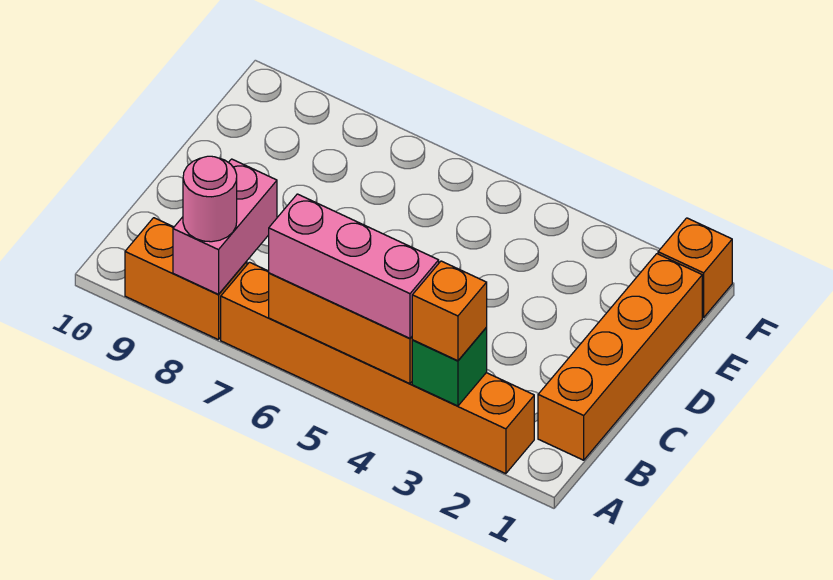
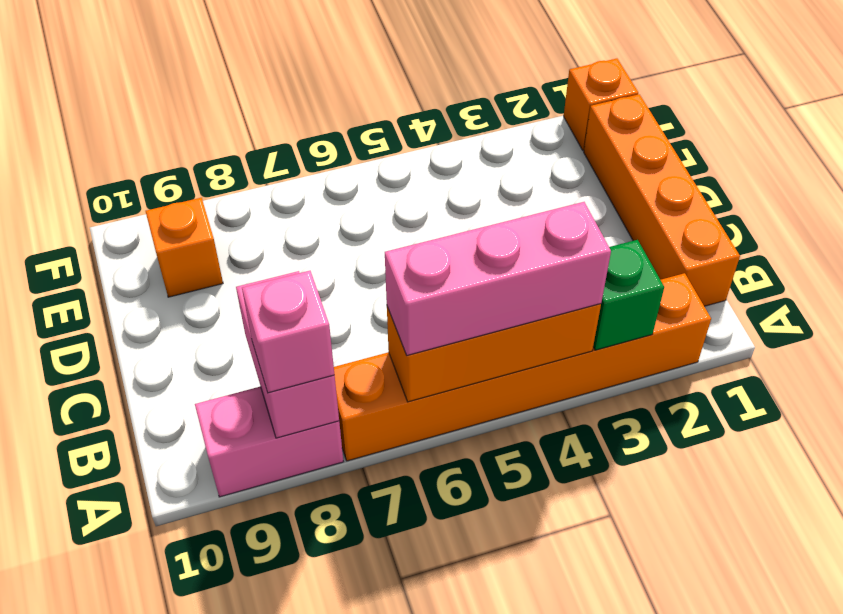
orange 1x1 brick [412,261,487,361] -> orange 1x1 brick moved to [146,198,223,297]
orange 1x2 brick [125,218,247,340] -> pink 1x2 brick [195,386,343,497]
pink 1x1 round brick [183,156,237,242] -> pink 1x1 brick [242,271,334,393]

